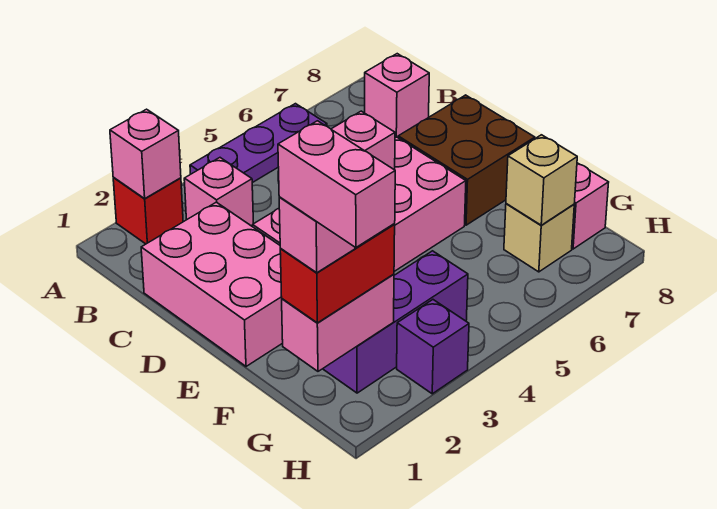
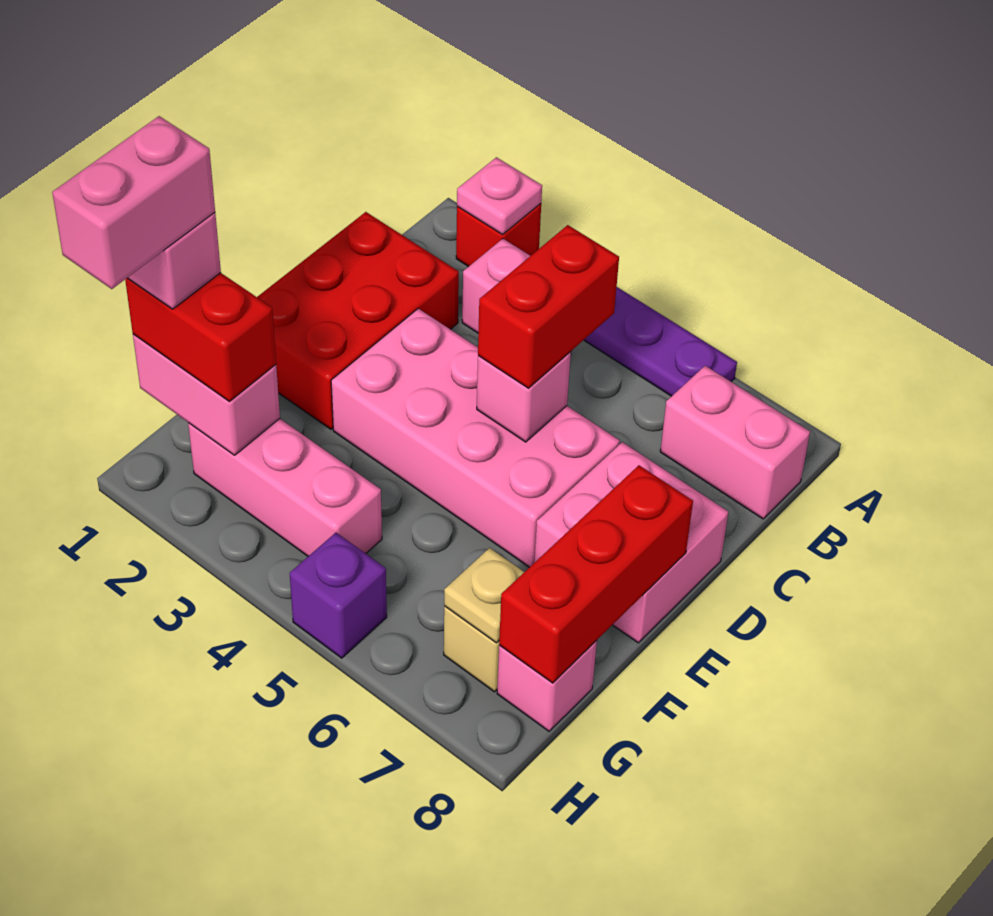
pink 1x1 brick [110,109,181,198] -> pink 1x1 plate [457,157,542,235]
pink 1x1 brick [365,54,429,137] -> pink 1x2 brick [660,366,810,519]
pink 2x3 brick [141,202,283,366] -> red 2x3 brick [257,212,459,429]
none -> red 1x2 brick [478,225,619,388]
brown 2x2 brick [398,95,535,225] -> pink 2x2 brick [534,442,728,643]
none -> red 1x3 brick [499,465,693,683]
purple 1x3 brick [323,251,468,393] -> pink 1x3 brick [188,419,382,556]
tan 1x1 brick [506,135,577,225] -> tan 1x1 plate [444,548,524,643]
purple 1x1 brick [397,300,469,394] -> purple 1x1 brick moved to [290,533,387,658]

